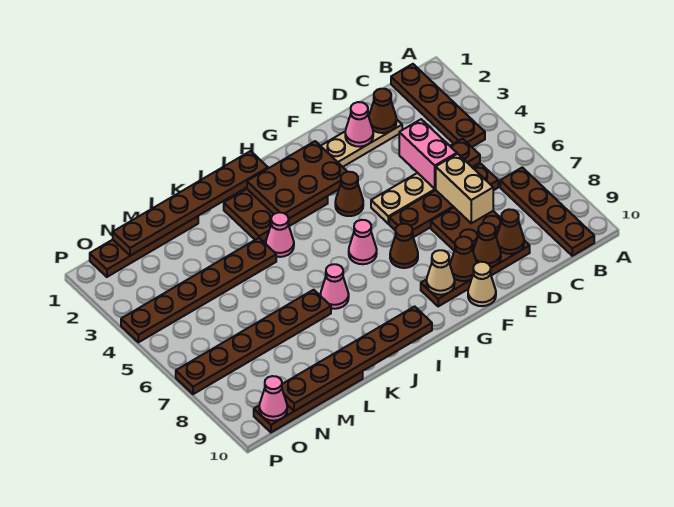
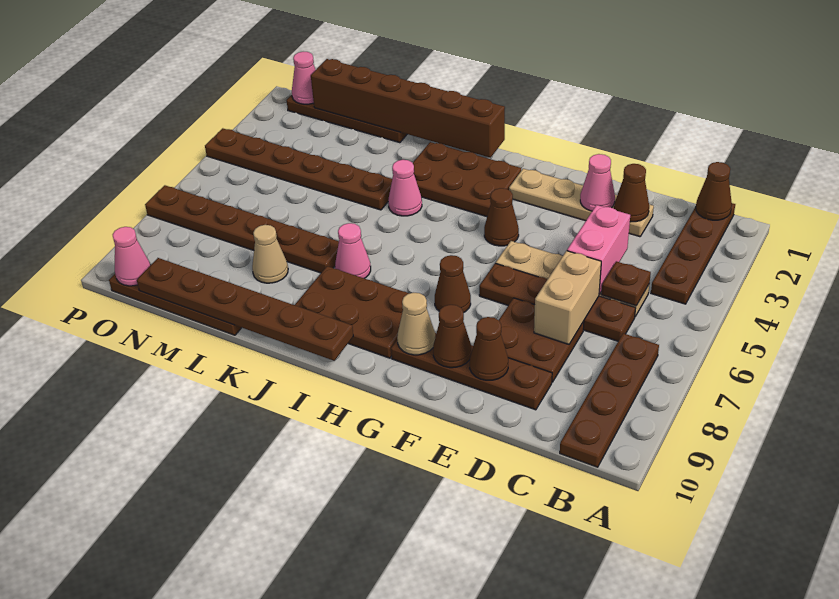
brown 1x1 cone [496,209,524,254] -> brown 1x1 cone moved to [696,162,732,220]
tan 1x1 cone [468,262,496,306] -> tan 1x1 cone moved to [252,225,288,283]
brown 2x3 plate [247,141,347,218] -> brown 2x3 plate moved to [295,266,409,358]
pink 1x1 cone [349,220,377,264] -> pink 1x1 cone moved to [292,52,316,104]
brown 1x6 plate [113,151,268,256] -> brown 1x6 brick [311,59,505,158]

